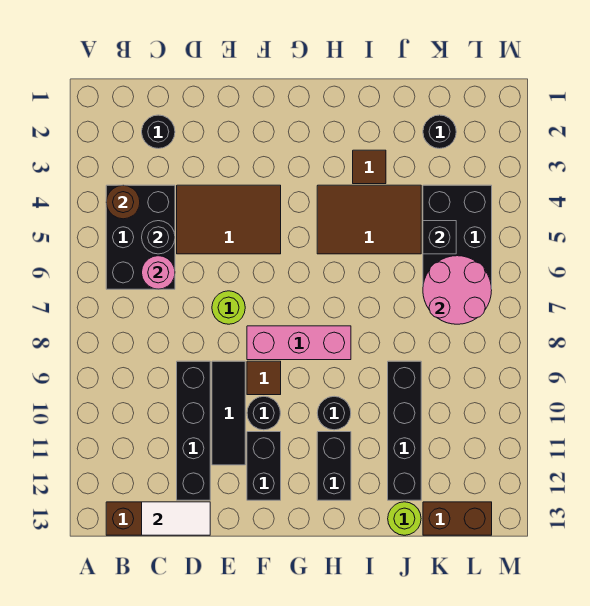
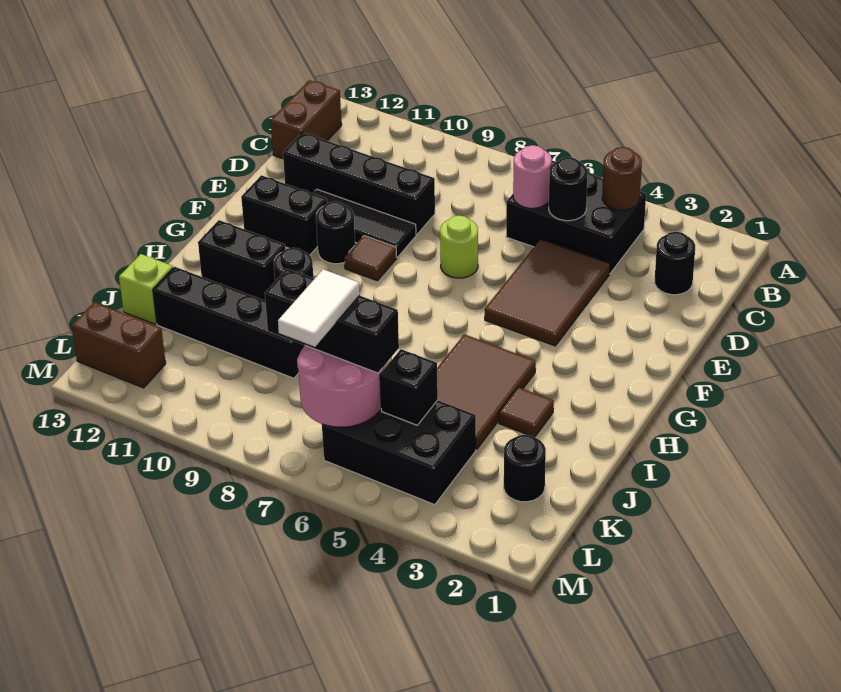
white 1x2 tile [142,502,210,535] -> white 1x2 tile moved to [278,269,360,347]
pink 1x3 brick [247,326,351,360] -> none
lime 1x1 round brick [388,502,421,535] -> lime 1x1 brick [119,254,173,324]
none -> black 1x3 brick [265,269,399,373]
brown 1x2 brick [423,502,492,535] -> brown 1x2 brick turned to [72,302,166,388]

